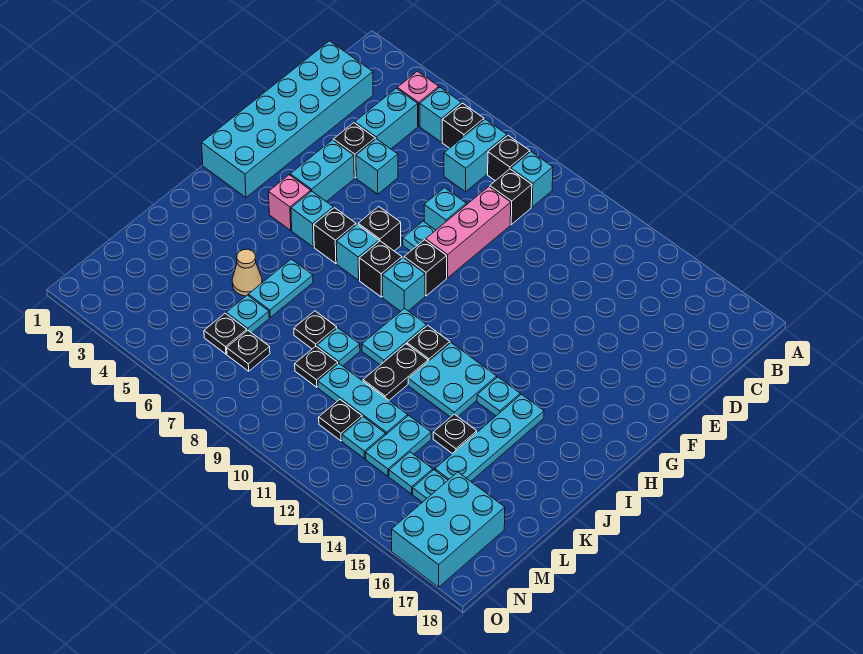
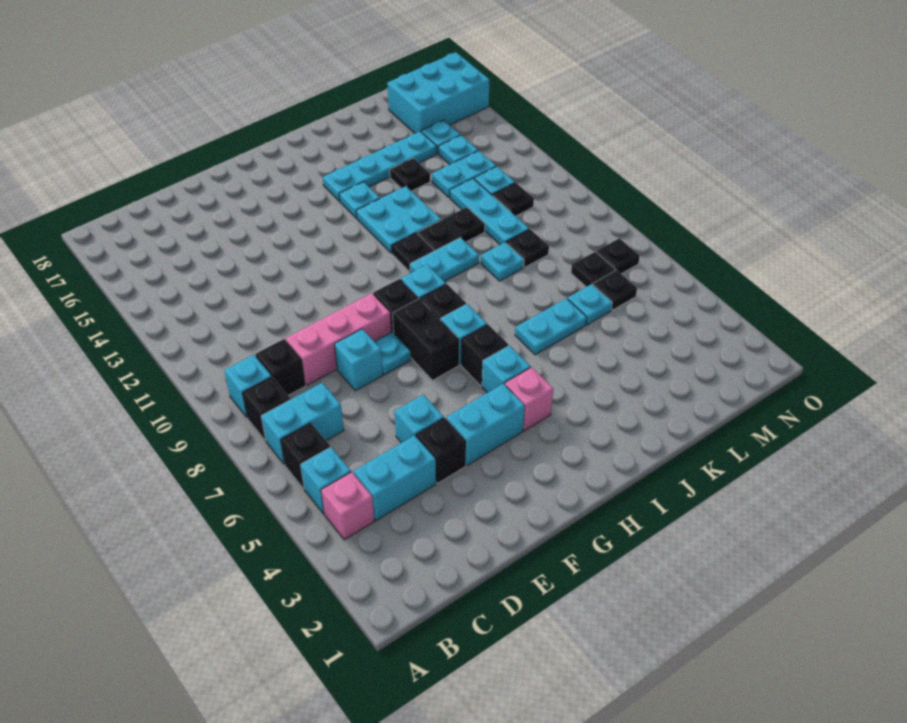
cyan 2x6 brick [202,41,373,197] -> none
black 1x1 brick [358,207,401,251] -> black 1x2 brick [393,299,459,380]
tan 1x1 cone [232,249,262,296] -> none
black 1x1 plate [294,311,337,349] -> black 1x1 plate moved to [596,238,640,274]

